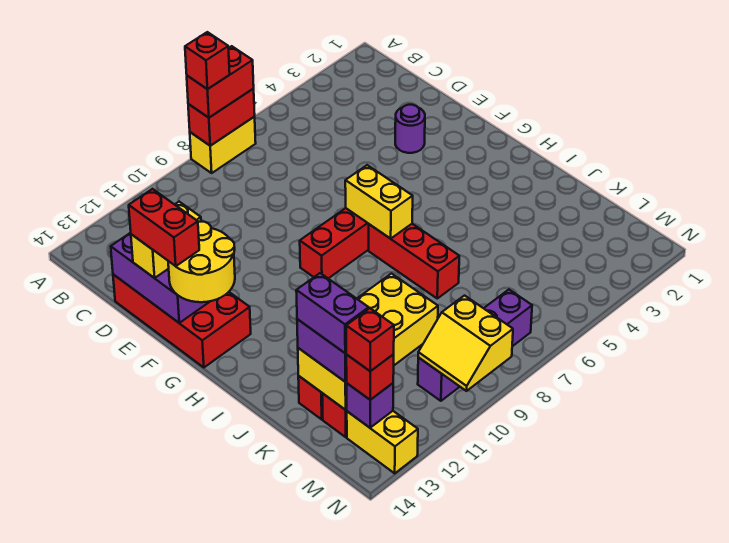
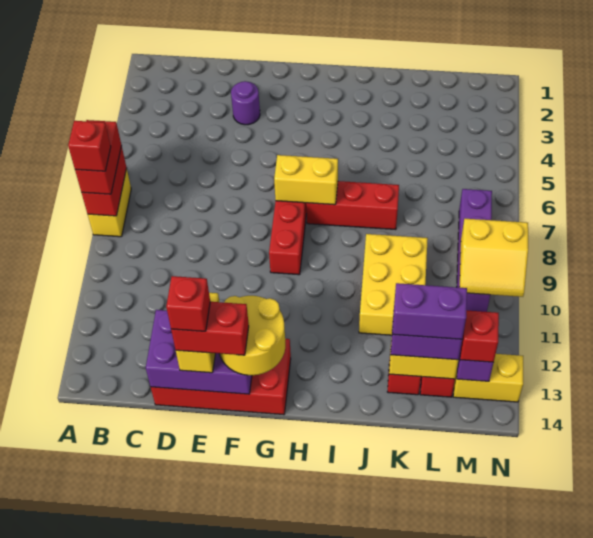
red 1x1 brick [346,308,394,371] -> red 1x1 brick moved to [166,276,210,331]

